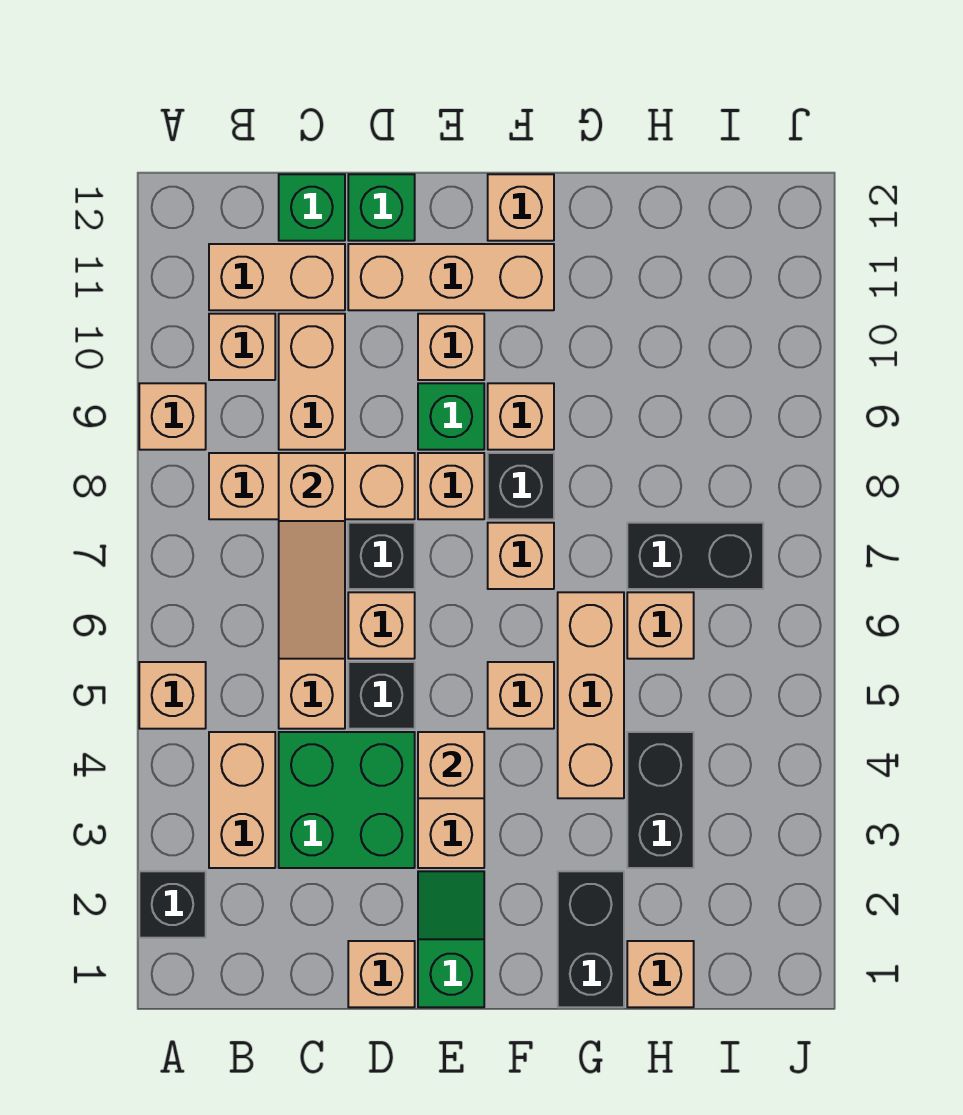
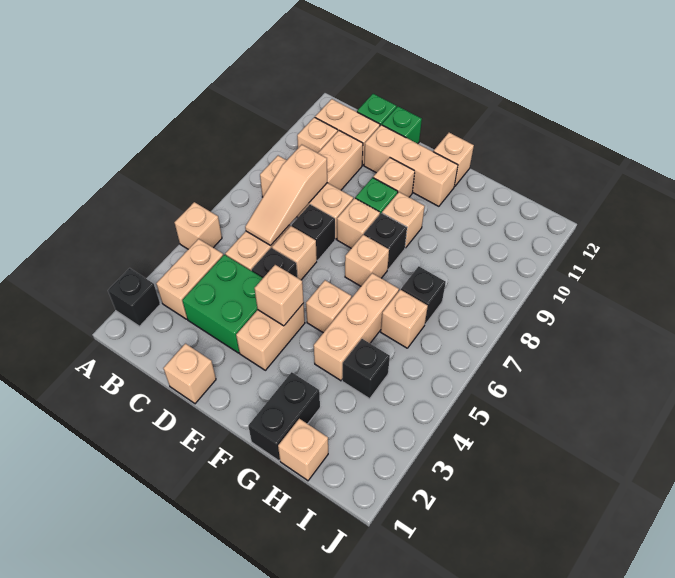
tan 1x1 brick [139,383,206,450] -> none
green 1x2 slope [418,871,484,1007] -> none
black 1x2 brick [627,732,694,868] -> black 1x1 brick [342,339,390,399]
black 1x2 brick [627,523,763,589] -> black 1x1 brick [401,266,446,324]

